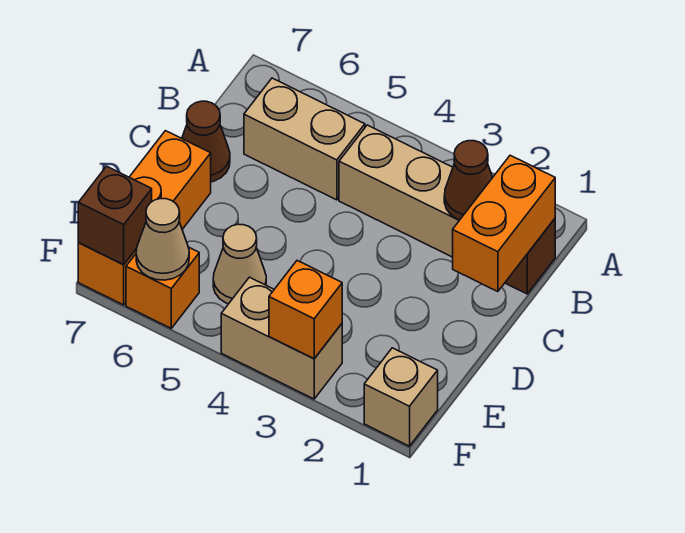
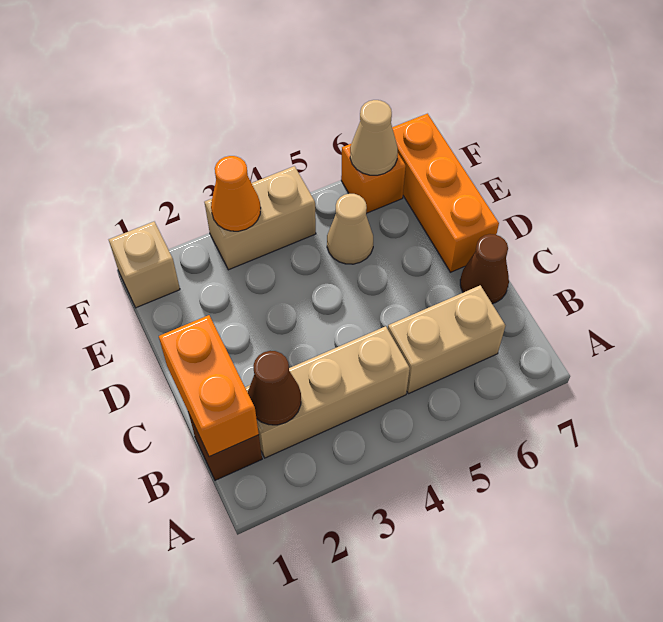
orange 1x1 brick [269,261,342,359] -> orange 1x1 cone [211,156,261,231]
brown 1x1 brick [78,166,152,264] -> none

